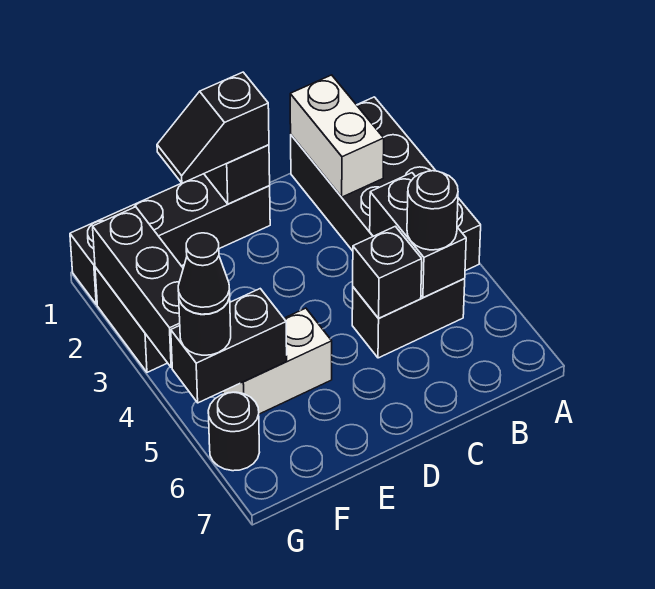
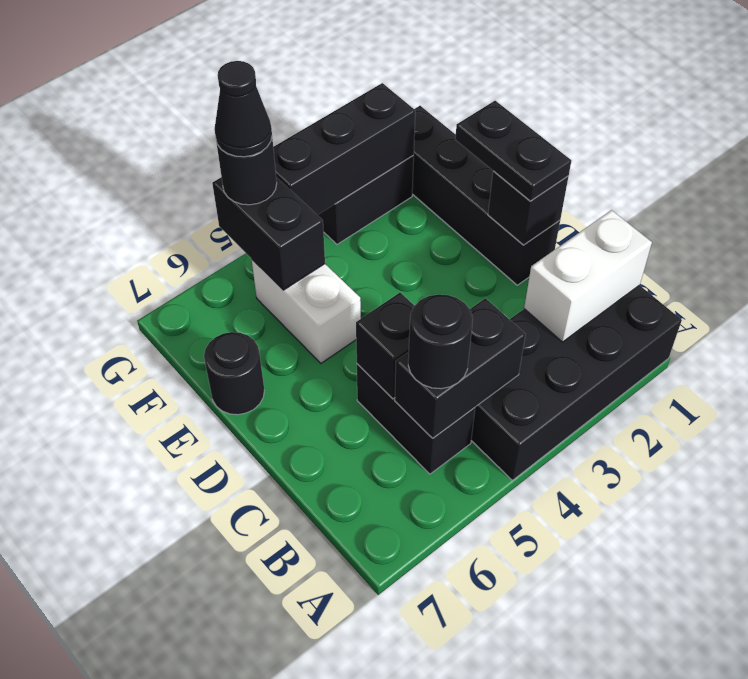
black 1x2 slope [157,72,269,183] -> black 1x2 plate [455,101,571,201]
black 1x1 round brick [208,392,260,471] -> black 1x1 round brick moved to [204,332,264,415]

